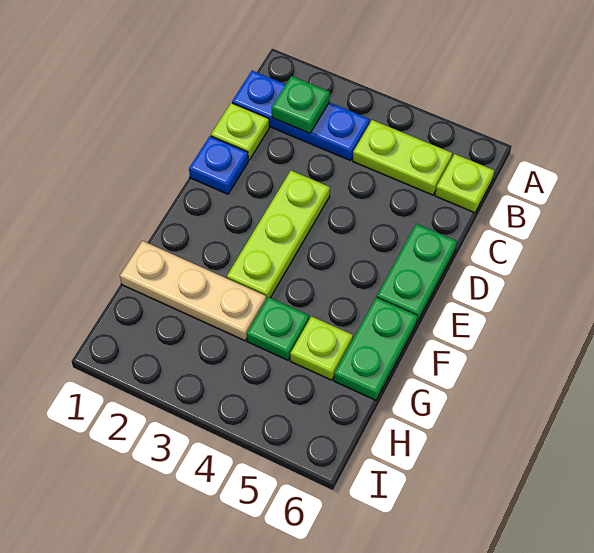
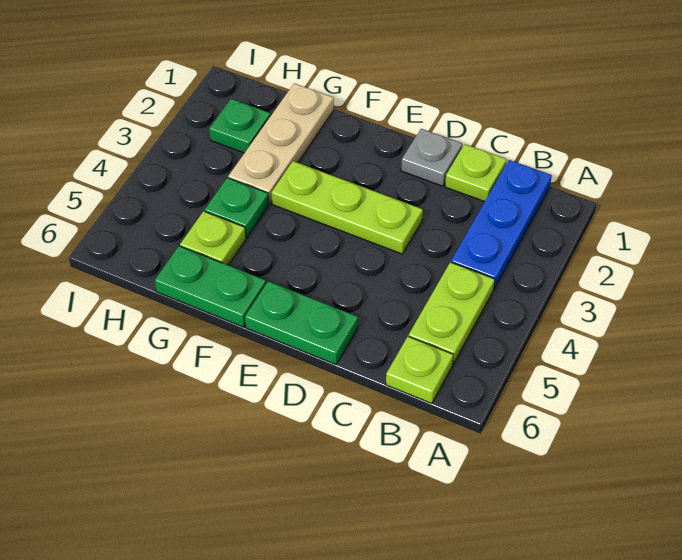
green 1x1 plate [272,76,330,133] -> green 1x1 plate moved to [209,99,271,153]
blue 1x1 plate [189,136,248,194] -> grey 1x1 plate [401,129,462,186]

